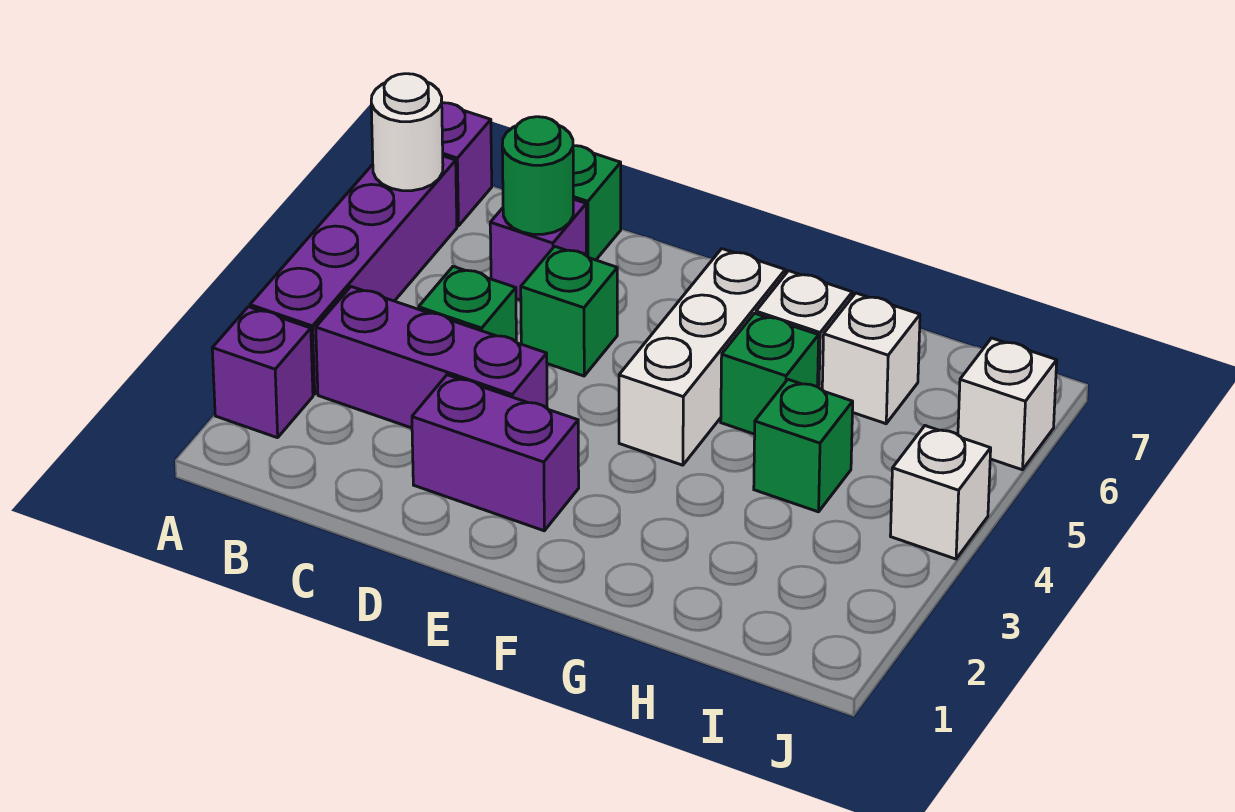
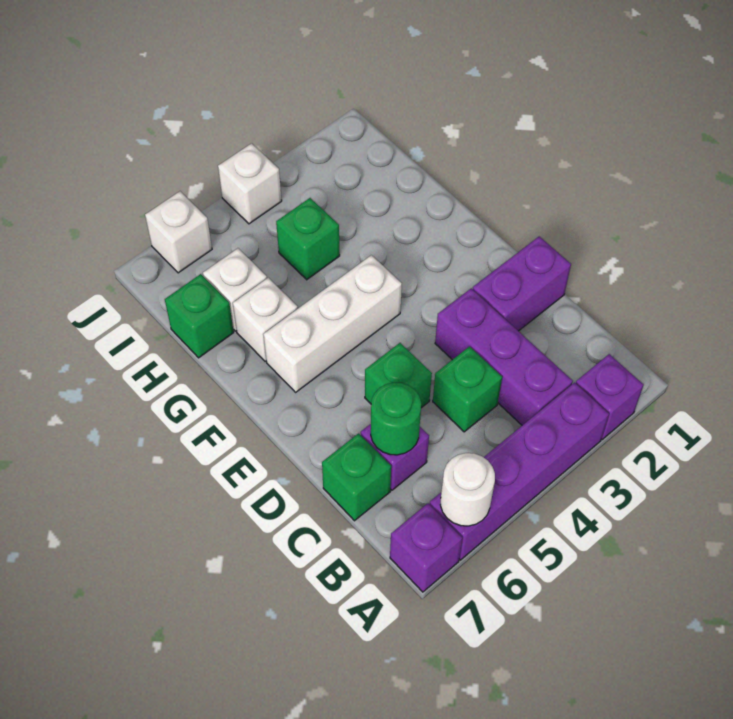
purple 1x2 brick [412,375,579,531] -> purple 1x2 brick turned to [473,237,571,331]
green 1x1 brick [721,313,819,434] -> green 1x1 brick moved to [165,274,234,358]

